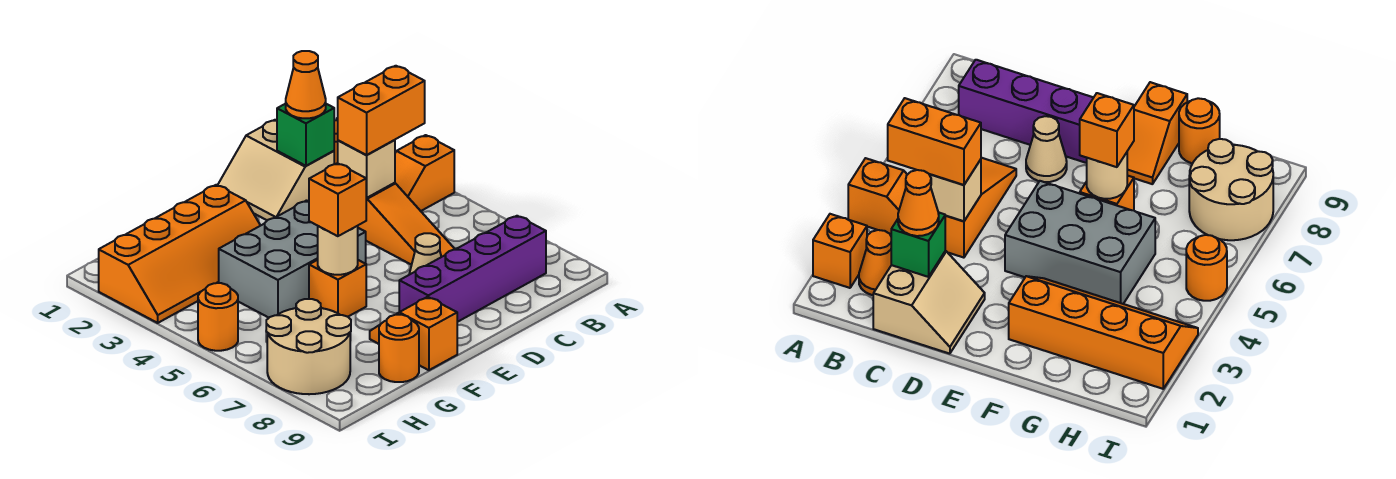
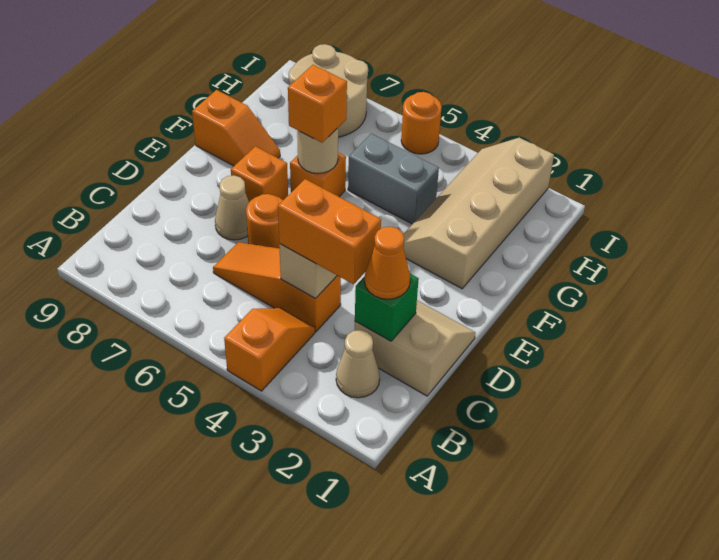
orange 1x1 brick [813,214,867,288] -> orange 1x1 brick moved to [231,146,288,202]
orange 1x1 cone [859,230,891,295] -> tan 1x1 cone [336,330,380,398]
orange 1x2 brick [338,66,425,155] -> orange 1x2 brick turned to [278,179,381,284]
purple 1x4 brick [399,216,546,322] -> none
grey 2x3 brick [219,201,366,318] -> grey 1x2 brick [348,134,439,224]
orange 2x4 slope [99,185,261,323] -> tan 2x4 slope [403,138,554,289]
orange 1x1 round brick [379,315,419,382] -> orange 1x1 round brick moved to [246,194,283,248]

